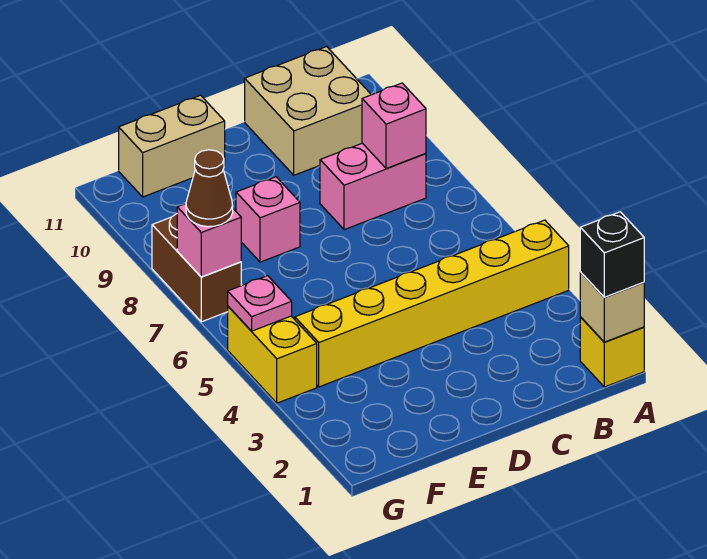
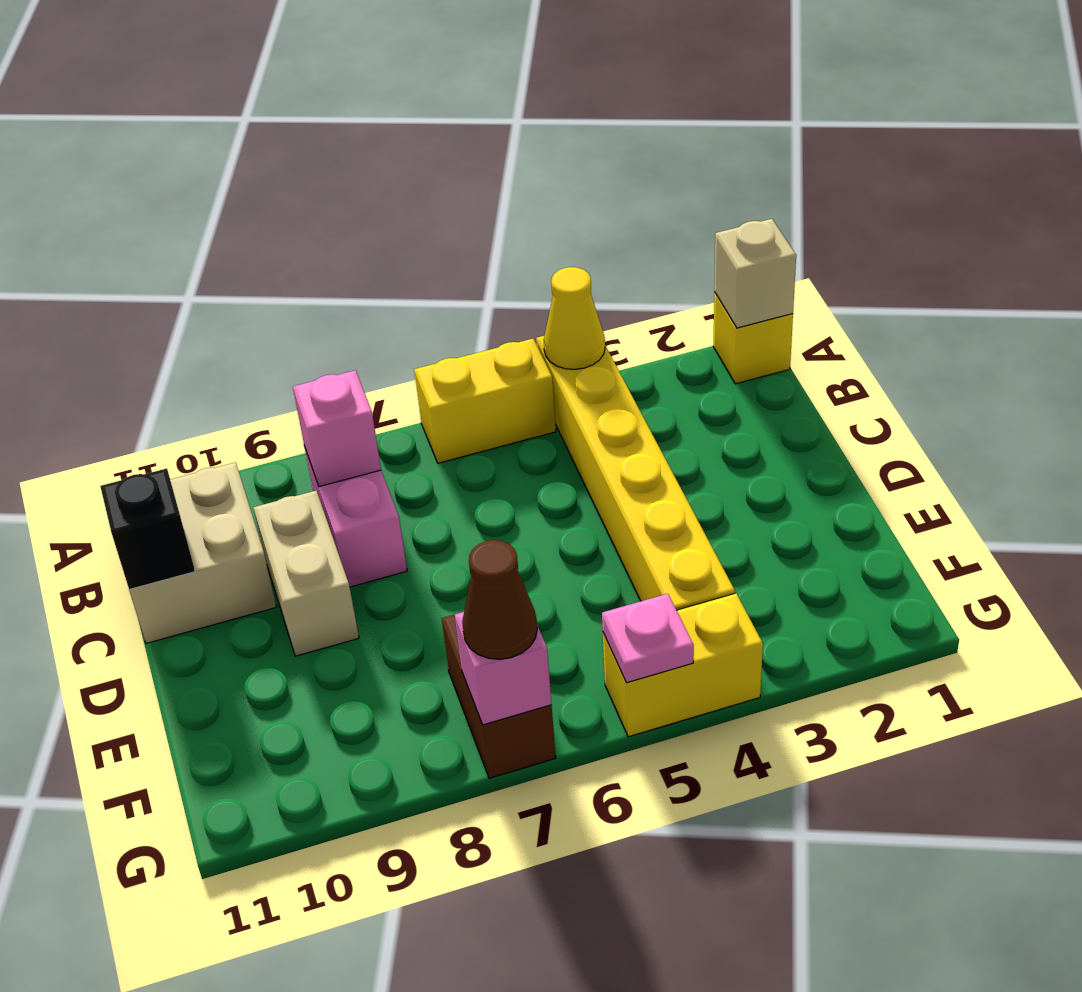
black 1x1 brick [580,212,644,297] -> black 1x1 brick moved to [100,469,195,590]
none -> yellow 1x1 cone [544,267,605,369]
none -> yellow 1x2 brick [414,339,556,463]
pink 1x1 brick [236,177,300,262] -> none
tan 1x2 brick [119,95,225,197] -> tan 1x2 brick moved to [253,491,359,656]
brown 1x2 brick [152,214,241,322] -> brown 1x2 brick turned to [442,615,556,778]

